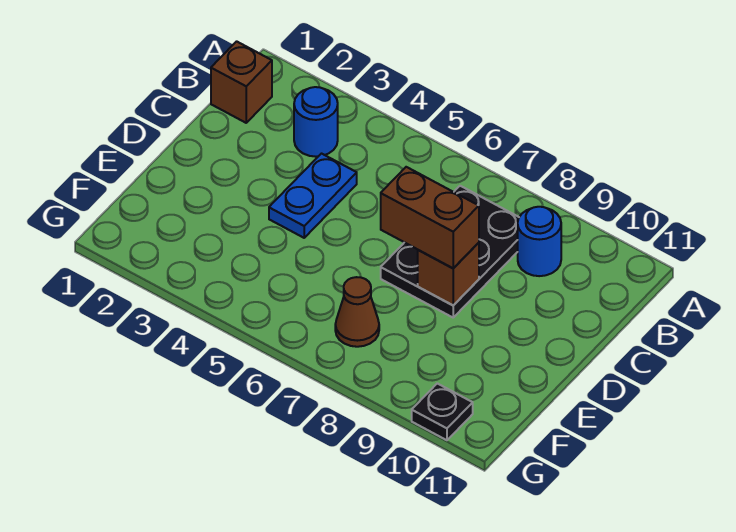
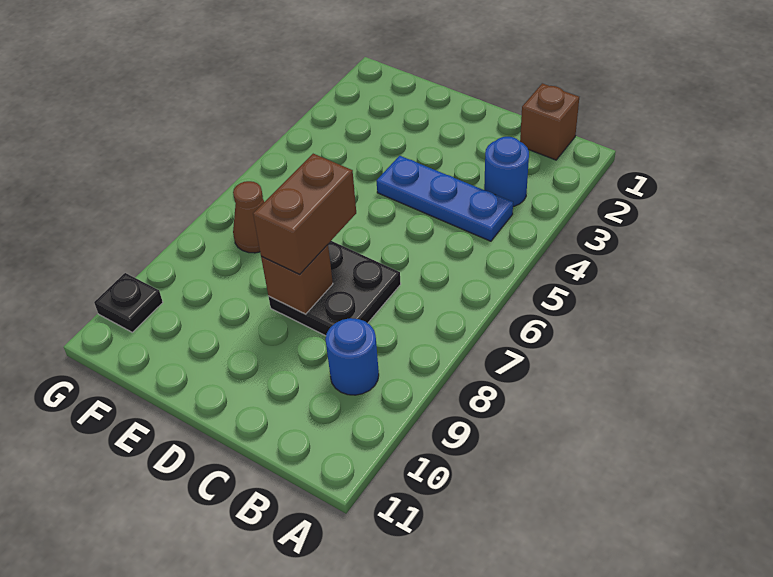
black 2x3 plate [381,186,519,317] -> black 2x2 plate [268,241,401,336]
blue 1x2 plate [269,154,357,238] -> blue 1x3 plate [376,156,513,241]

